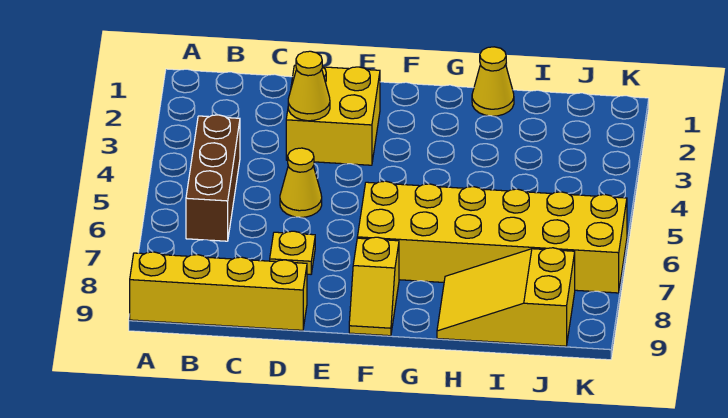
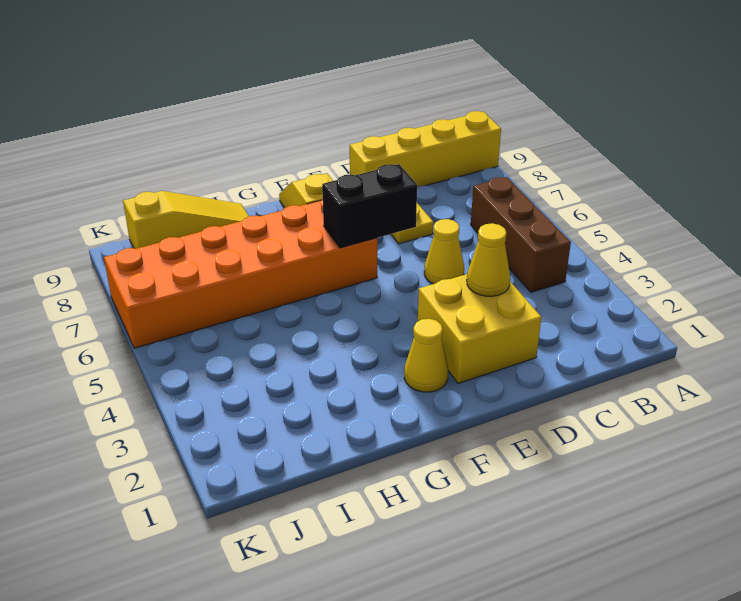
none -> black 1x2 brick [322,164,417,248]
yellow 2x6 brick [357,181,627,293] -> orange 2x6 brick [104,199,377,348]
yellow 1x1 cone [472,47,514,116] -> yellow 1x1 cone moved to [404,319,448,392]
yellow 2x3 slope [437,248,575,346] -> yellow 1x3 slope [123,191,249,249]

